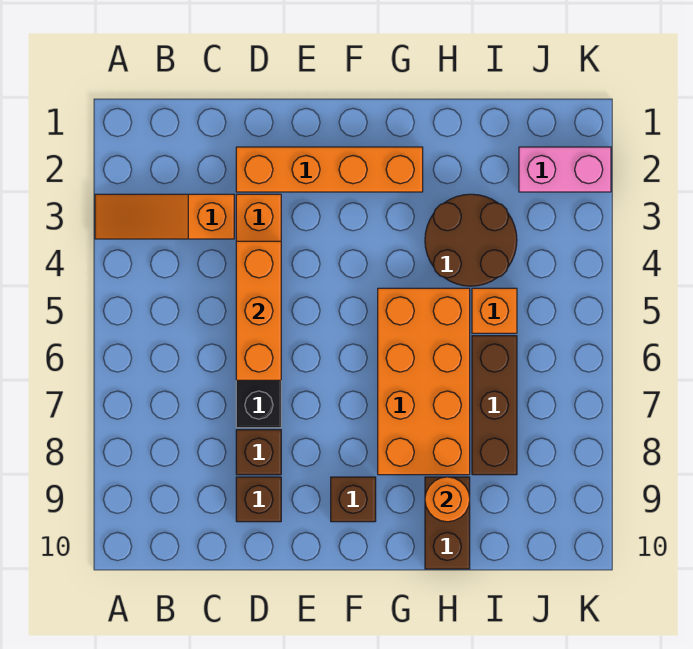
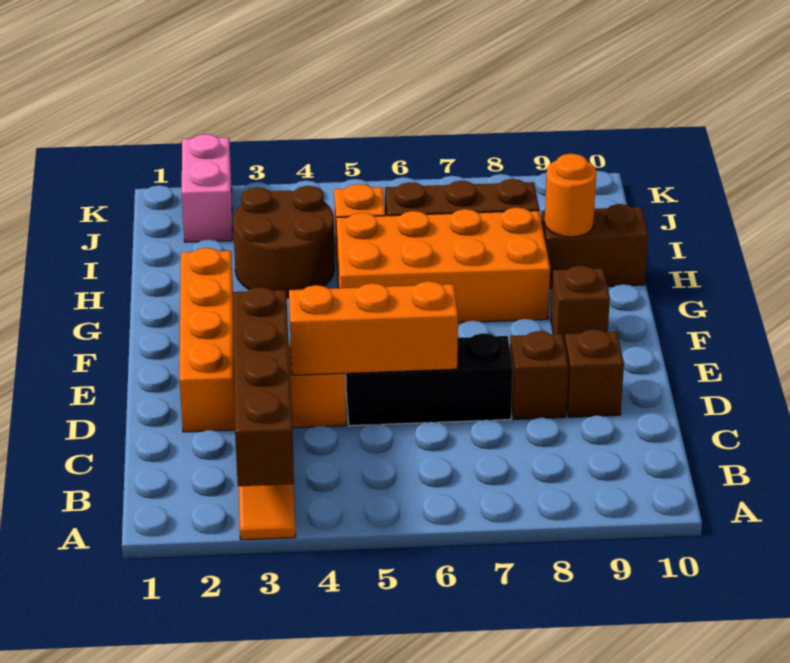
none -> brown 1x4 brick [233,287,294,486]

